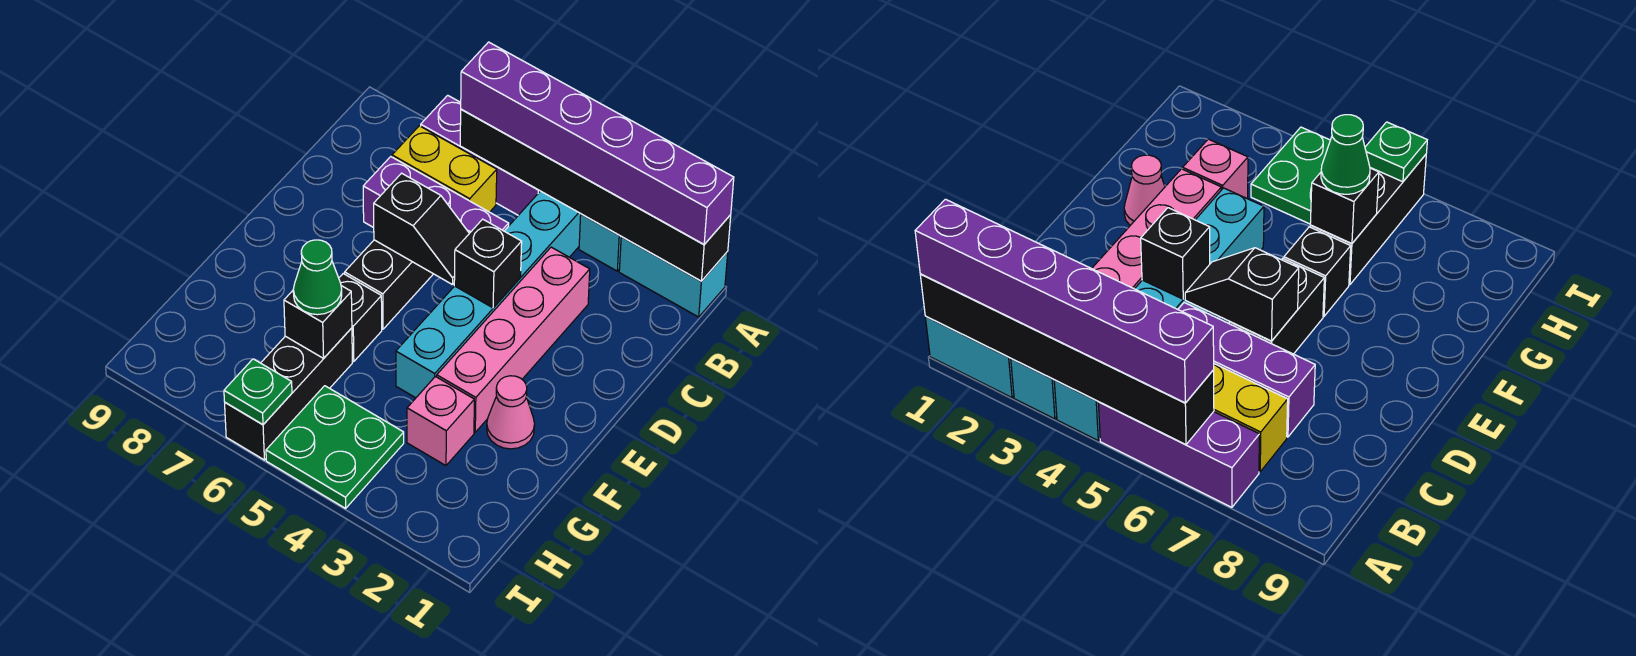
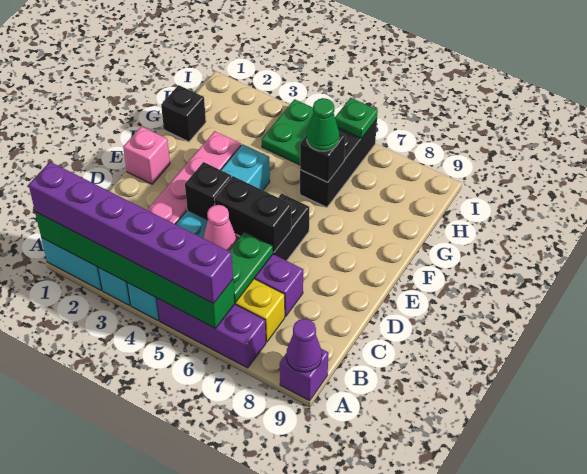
black 1x6 brick [460,109,731,281] -> green 1x6 brick [35,212,235,329]
none -> purple 1x1 brick [280,349,328,401]
none -> purple 1x1 cone [286,319,322,372]
none -> green 1x2 plate [229,232,273,303]
black 1x2 slope [374,173,469,284] -> black 1x2 brick [214,176,291,253]
pink 1x1 cone [487,376,535,449] -> pink 1x1 cone moved to [203,205,237,251]
black 1x1 brick [339,274,382,362] -> black 1x1 brick moved to [161,85,206,142]
pink 1x1 brick [407,377,474,466] -> pink 1x1 brick moved to [123,127,170,184]

